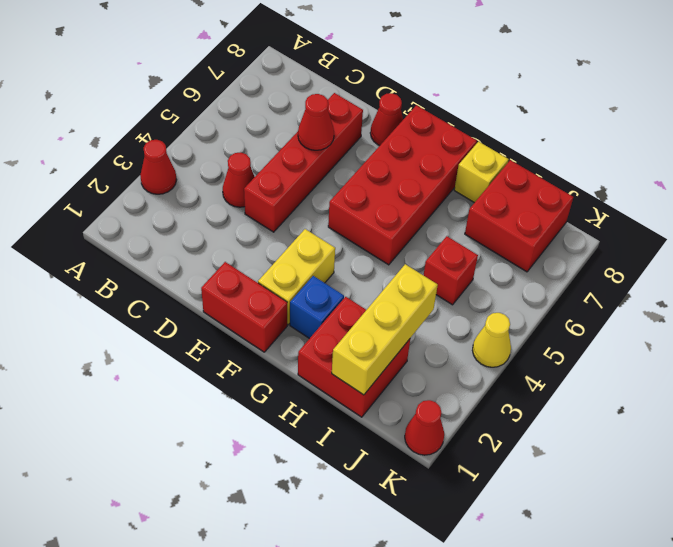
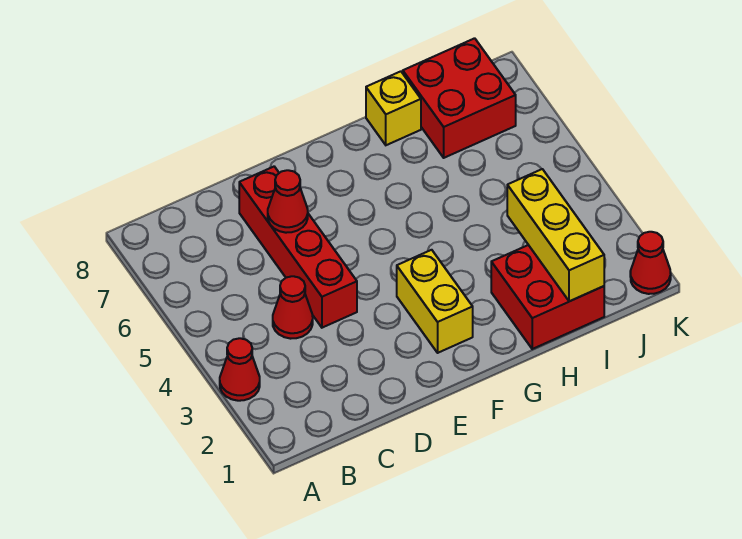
red 1x2 brick [201,262,287,352] -> none
red 1x1 cone [370,93,403,146] -> none
red 2x4 brick [328,105,477,265] -> none
blue 1x1 brick [290,276,344,339] -> none
red 1x1 brick [424,236,478,305] -> none
yellow 1x1 cone [472,313,511,367] -> none

